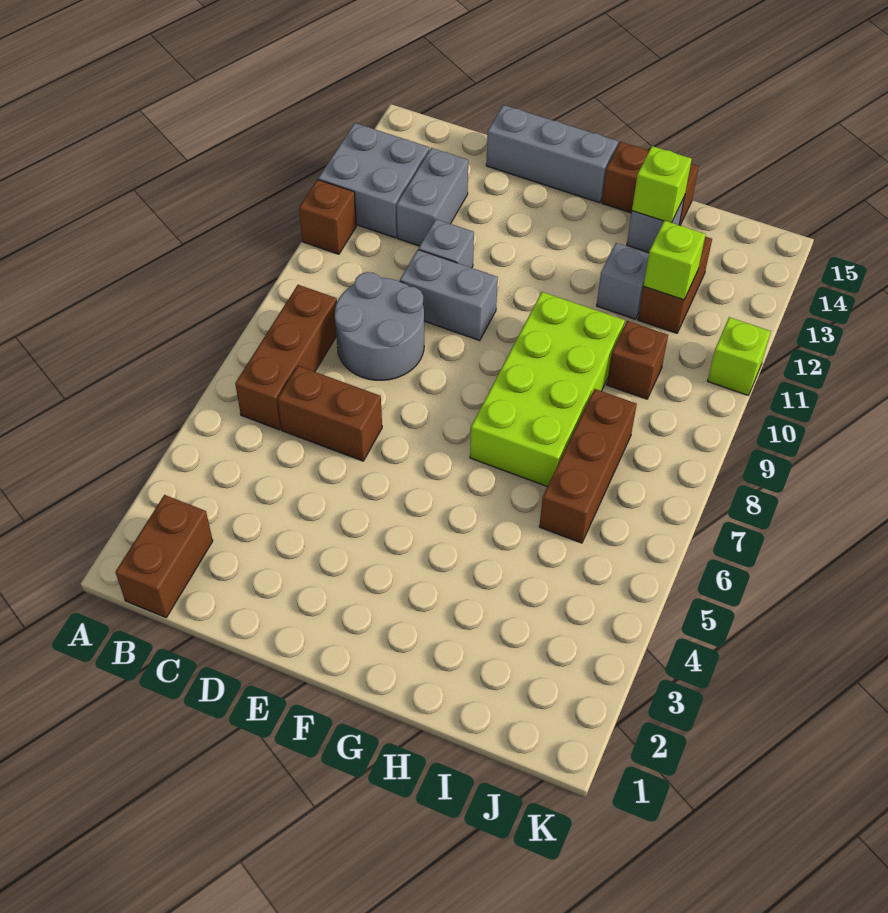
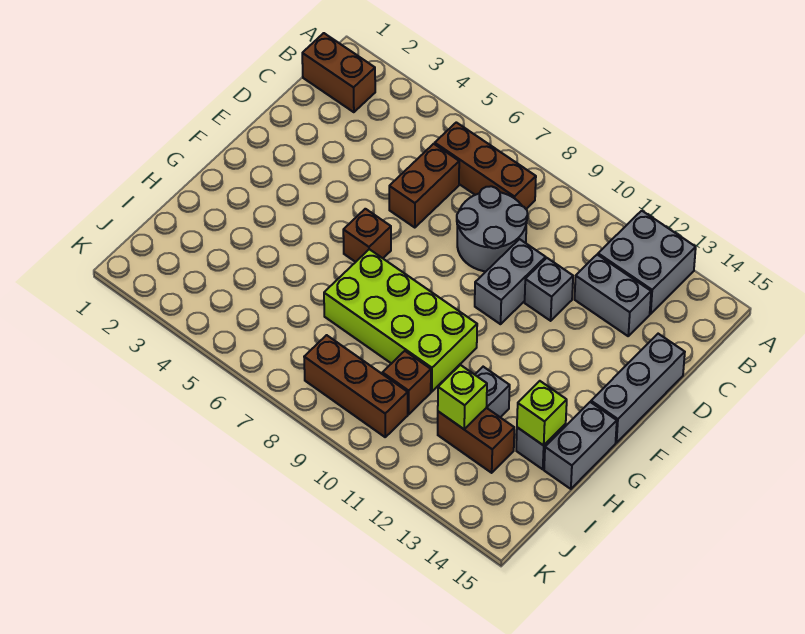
brown 1x1 brick [299,180,356,254] -> brown 1x1 brick moved to [343,209,391,262]
brown 1x2 brick [602,142,699,225] -> grey 1x2 brick [544,402,617,489]
brown 1x3 brick [539,389,637,543] -> brown 1x3 brick moved to [304,335,408,437]
lime 1x1 brick [708,317,771,395] -> none

